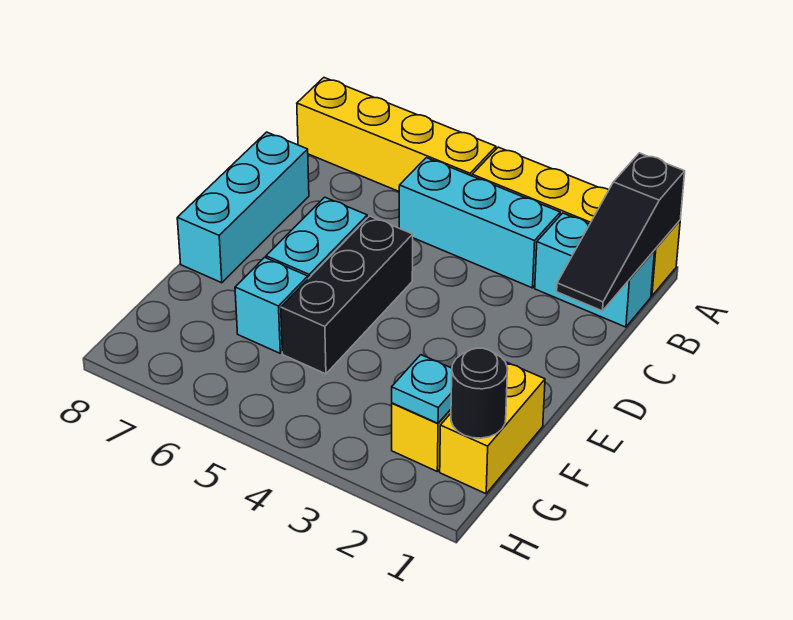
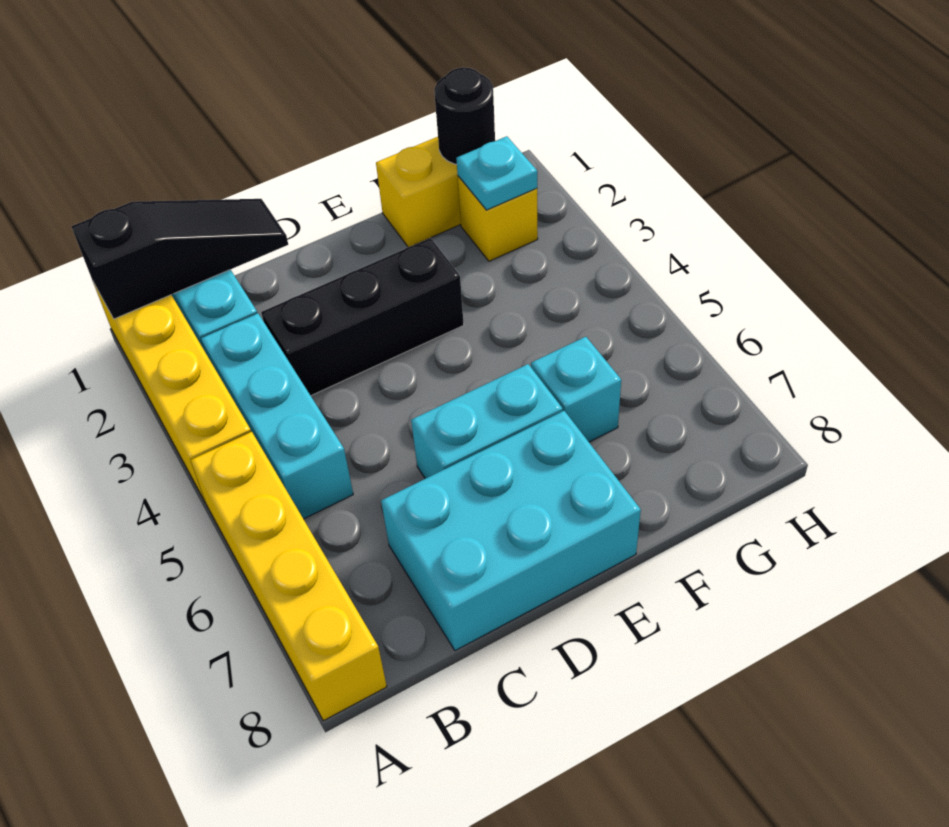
cyan 1x3 brick [177,132,309,283] -> cyan 2x3 brick [381,411,641,651]
black 1x3 brick [281,216,413,374] -> black 1x3 brick moved to [261,238,464,396]

